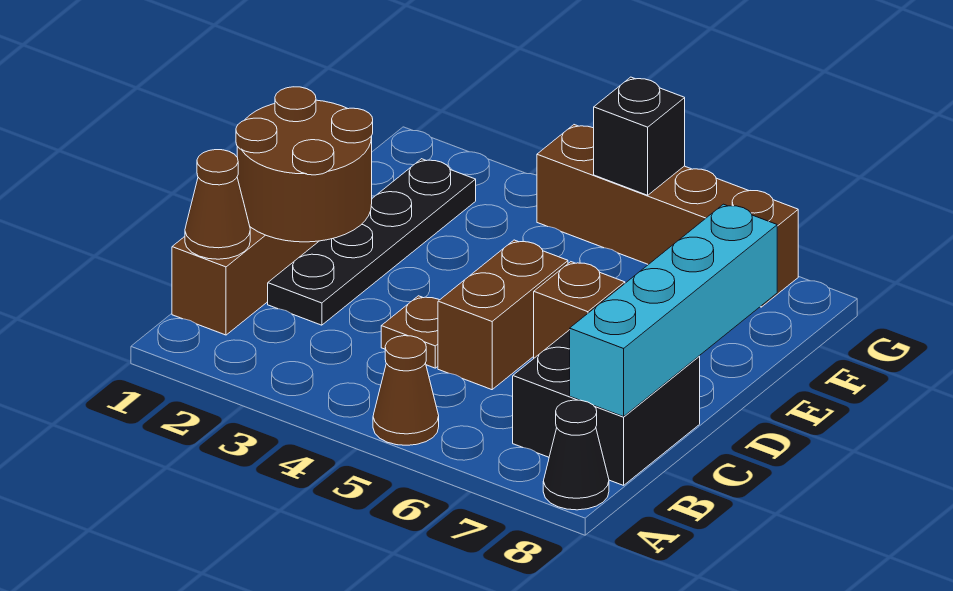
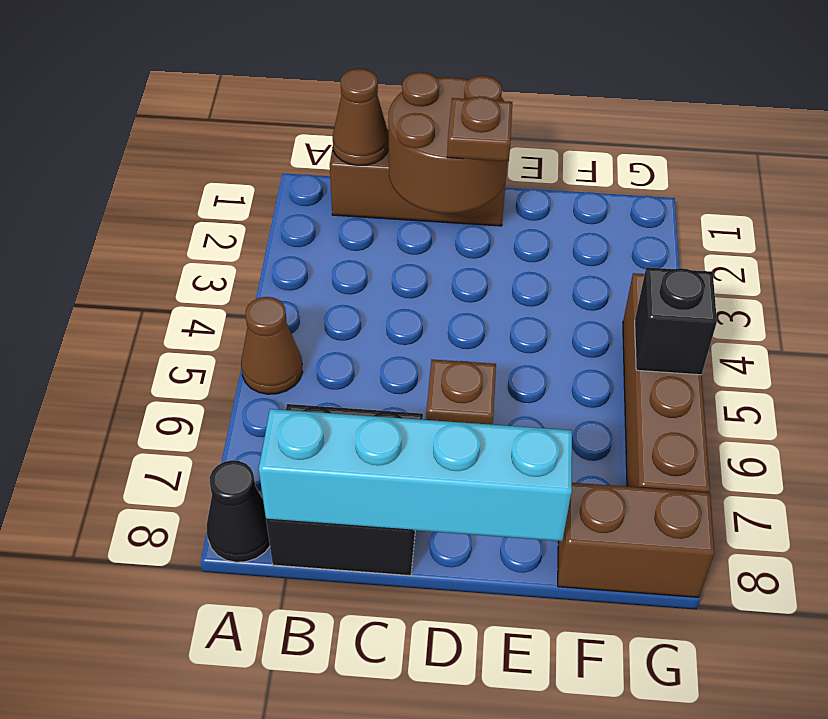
black 1x4 plate [268,159,476,325] -> none
brown 1x1 plate [381,296,439,368] -> brown 1x1 plate moved to [447,96,512,161]
brown 1x2 brick [438,240,568,390] -> brown 1x2 brick moved to [558,483,715,597]

